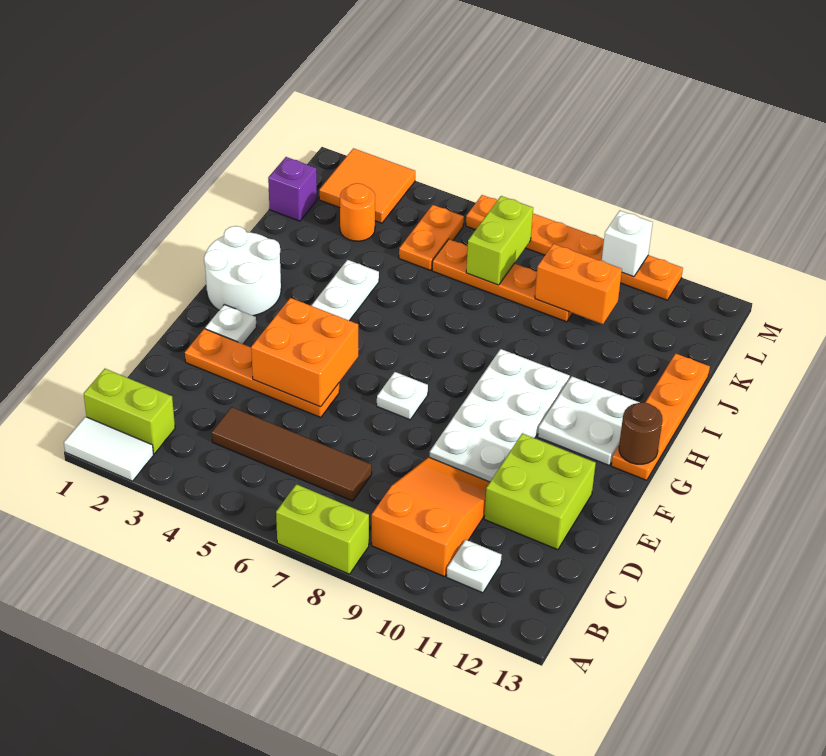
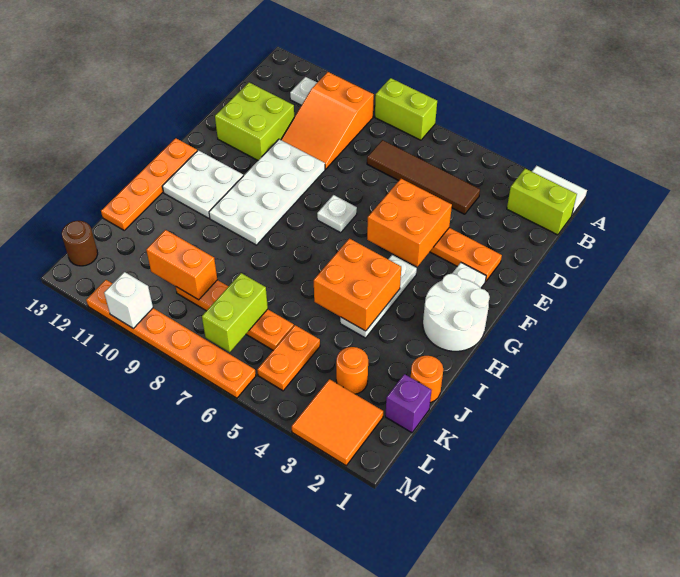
brown 1x1 round brick [619,402,663,464] -> brown 1x1 round brick moved to [62,221,98,266]
none -> orange 2x2 brick [314,239,401,331]
none -> orange 1x1 round brick [411,356,443,403]

